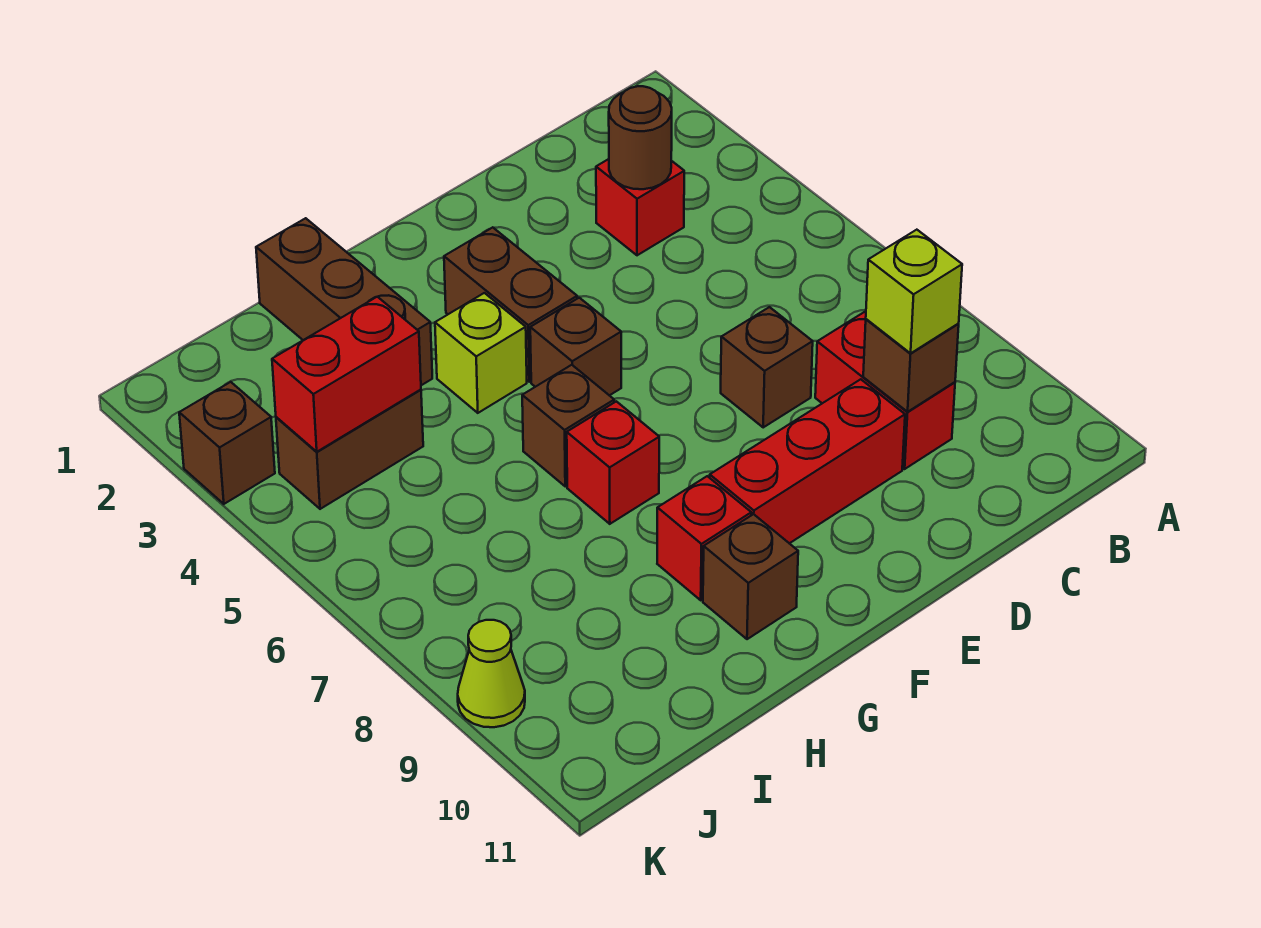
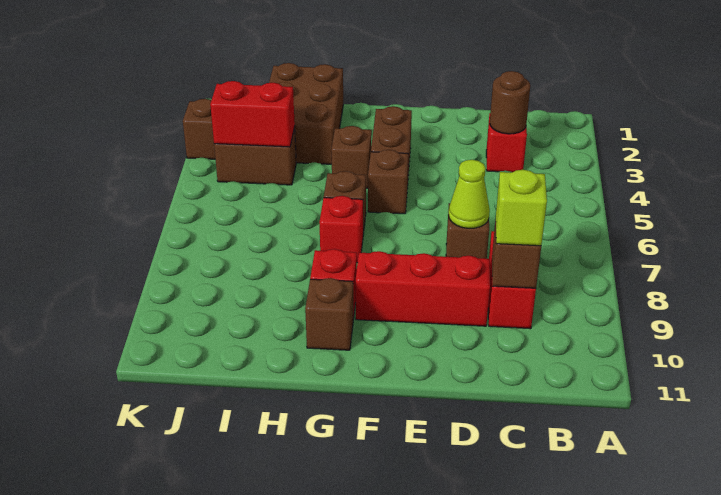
lime 1x1 brick [435,293,527,413] -> brown 1x1 brick [331,126,372,188]
brown 1x3 brick [256,218,432,385] -> brown 2x3 brick [269,63,343,164]
lime 1x1 cone [458,620,525,727] -> lime 1x1 cone moved to [448,160,490,228]

